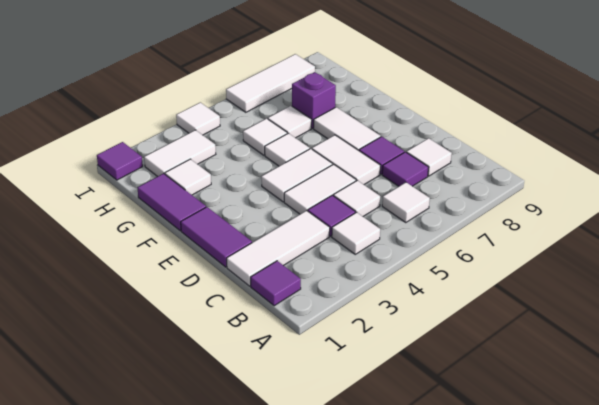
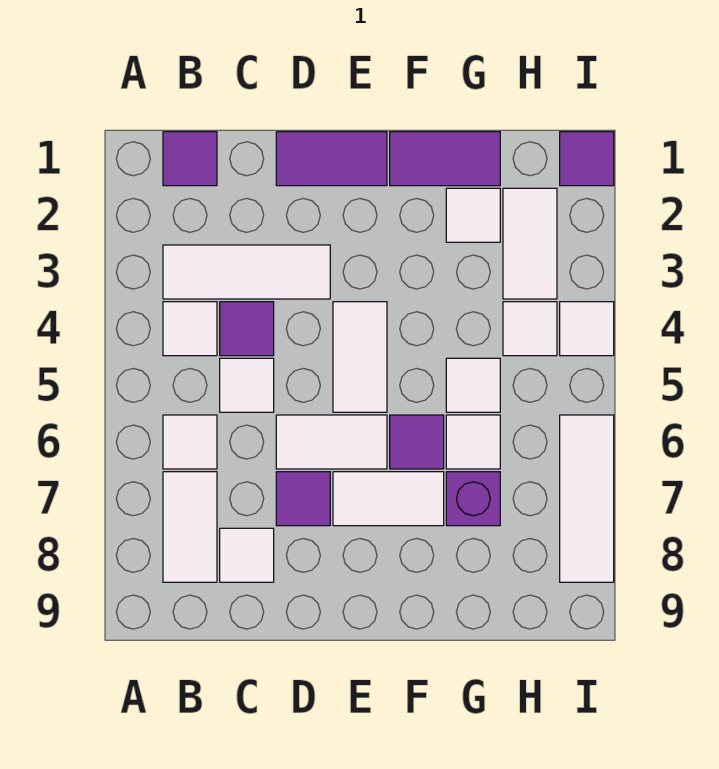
white 1x3 tile [227,210,330,286] -> white 1x3 tile turned to [163,245,330,299]
purple 1x1 tile [382,152,429,186] -> purple 1x1 tile moved to [390,415,444,469]
white 1x2 tile [284,164,356,214] -> white 1x2 tile moved to [163,472,217,582]
white 1x1 tile [265,133,310,166] -> white 1x1 tile moved to [503,302,557,356]

